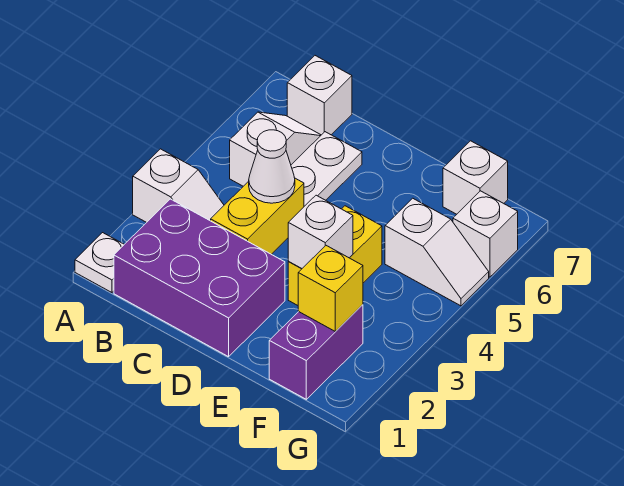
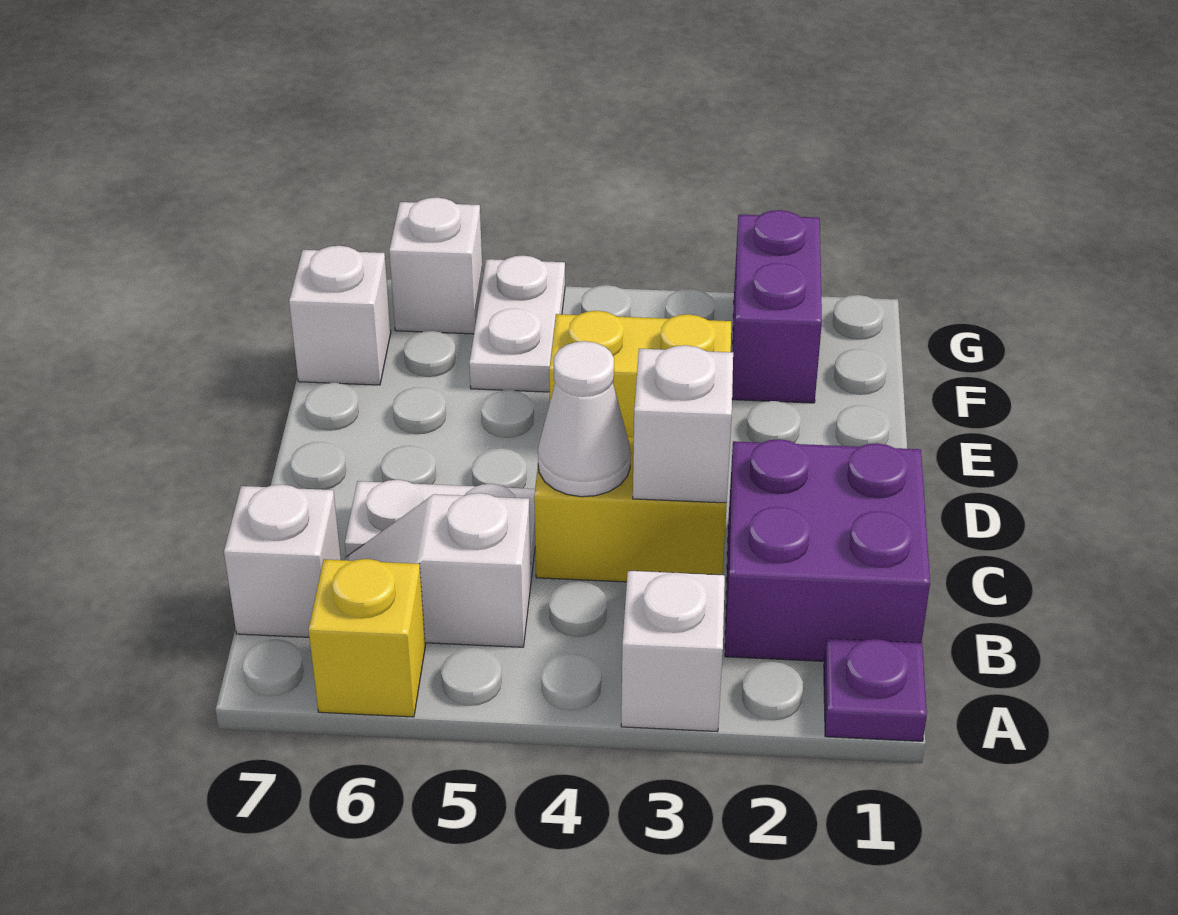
white 1x1 plate [75,233,124,293] -> purple 1x1 plate [824,639,927,741]
purple 2x3 brick [114,199,285,357] -> purple 2x2 brick [725,439,930,661]
white 1x1 brick [288,195,353,268] -> white 1x1 brick moved to [633,345,733,503]
purple 1x2 brick [269,305,363,399] -> purple 1x2 brick turned to [732,210,822,403]
yellow 1x1 brick [298,246,363,332] -> yellow 1x1 brick moved to [309,559,425,717]
white 1x2 slope [385,198,489,306] -> white 1x2 plate [469,255,565,392]

